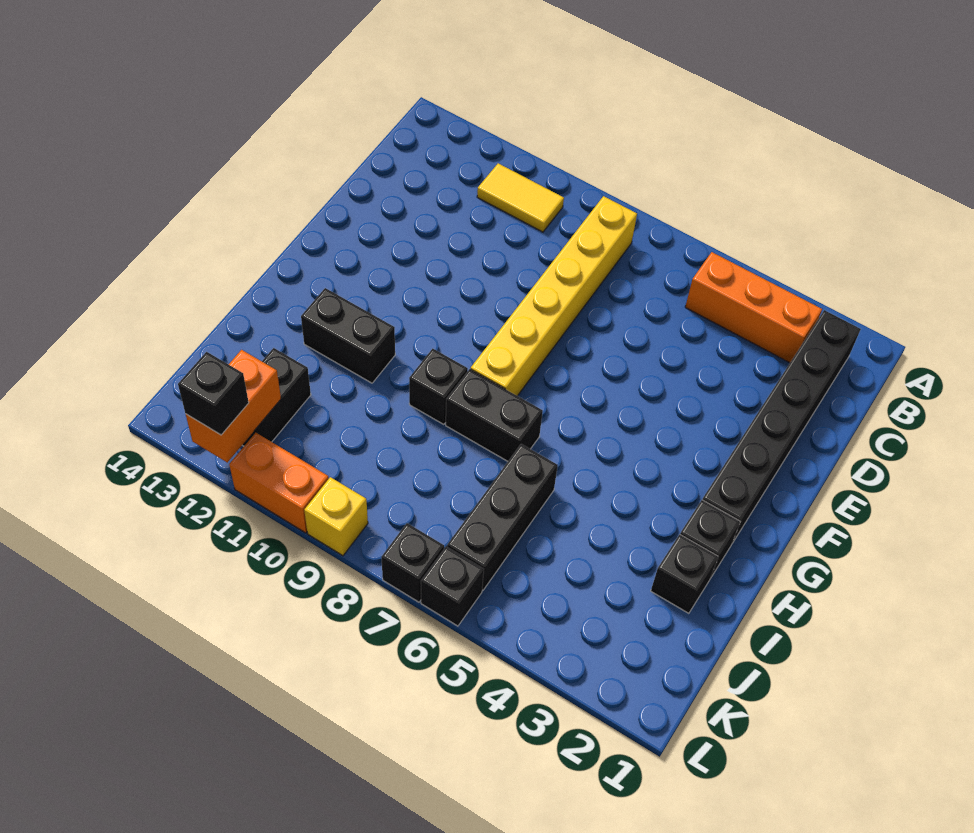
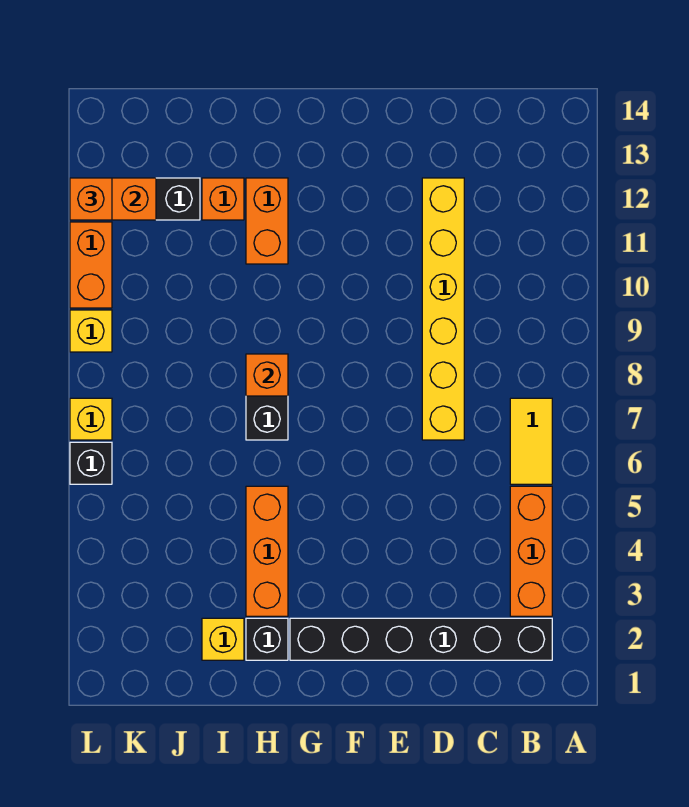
yellow 1x6 brick [470,196,637,396] -> yellow 1x6 brick turned to [422,178,464,440]
yellow 1x2 tile [477,163,564,232] -> yellow 1x2 tile moved to [510,398,552,484]
none -> orange 1x3 brick [246,486,288,616]
none -> orange 1x1 brick [246,354,288,396]
black 1x1 brick [409,349,468,425] -> none
black 1x2 brick [301,288,395,383] -> orange 1x2 brick [246,178,288,264]
black 1x1 brick [651,534,718,613] -> yellow 1x1 brick [202,618,244,660]
black 1x3 brick [447,444,558,590] -> none
none -> orange 1x1 brick [202,178,244,220]
black 1x1 brick [381,523,444,602] -> yellow 1x1 brick [70,398,112,440]
black 1x1 brick [178,352,249,435] -> orange 1x1 brick [70,178,112,220]

